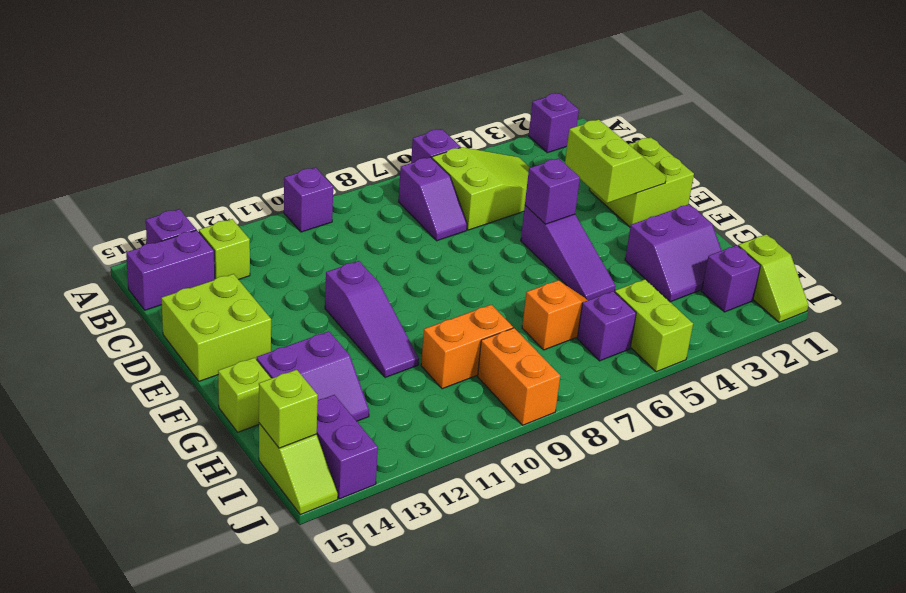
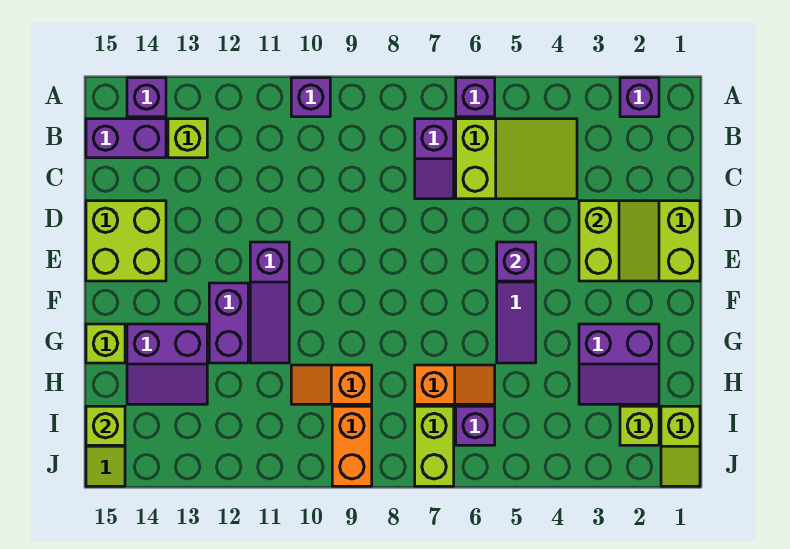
orange 1x2 brick [421,305,513,389] -> orange 1x2 slope [291,365,372,404]
purple 1x1 brick [701,245,760,312] -> lime 1x1 brick [620,406,659,445]
lime 1x2 brick [615,279,693,372] -> lime 1x2 brick moved to [415,406,454,486]
purple 1x2 brick [317,395,378,499] -> purple 1x2 brick moved to [209,283,248,363]

